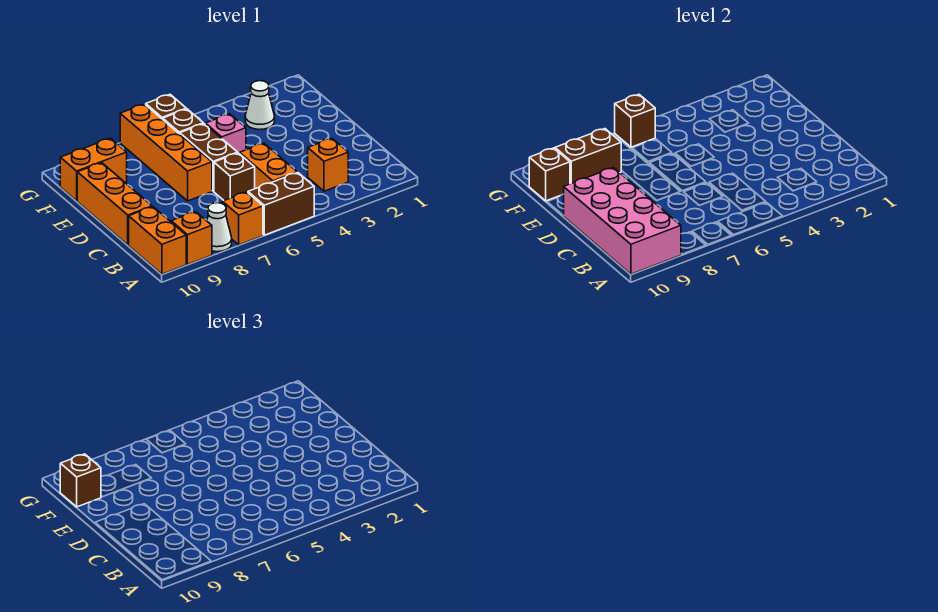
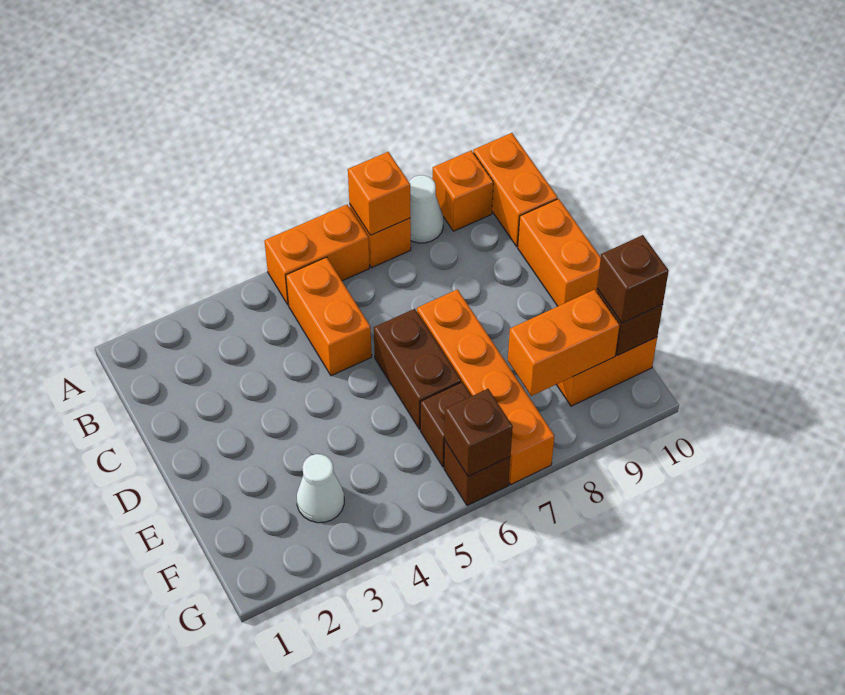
brown 1x2 brick [248,172,314,235] -> orange 1x2 brick [264,205,369,305]
pink 2x4 brick [564,168,681,274] -> none
orange 1x1 brick [308,138,348,191] -> orange 1x1 brick moved to [348,152,410,235]
brown 1x1 brick [214,153,255,200] -> none
orange 1x3 brick [77,163,152,245] -> orange 1x2 brick [518,199,601,306]
pink 1x1 brick [205,114,246,154] -> none
brown 1x2 brick [555,129,621,184] -> orange 1x2 brick [508,290,620,396]

